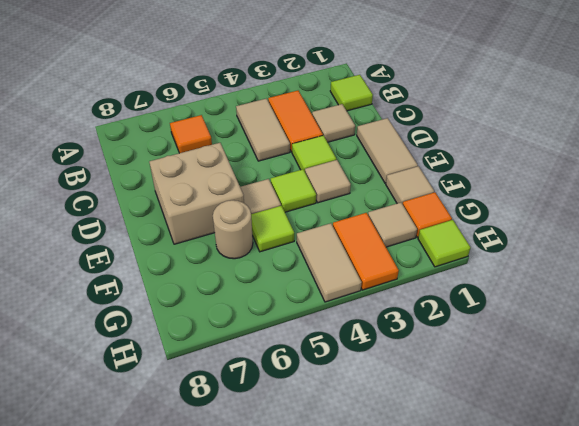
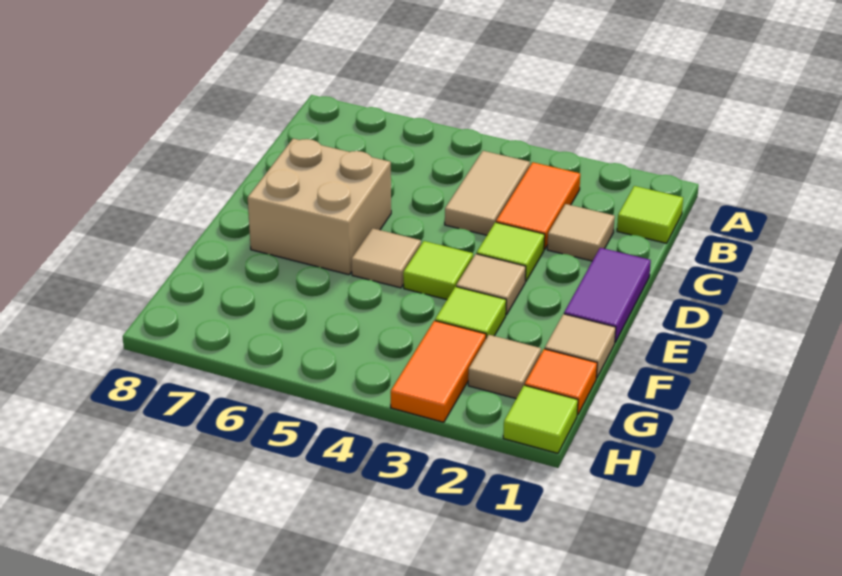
orange 1x1 tile [170,115,212,153] -> none
tan 1x2 tile [357,118,418,183] -> purple 1x2 tile [564,248,651,342]
lime 1x1 tile [251,206,294,252] -> lime 1x1 tile moved to [435,287,506,338]
tan 1x1 round brick [213,200,253,259] -> none
tan 1x2 tile [297,223,362,302] -> none

